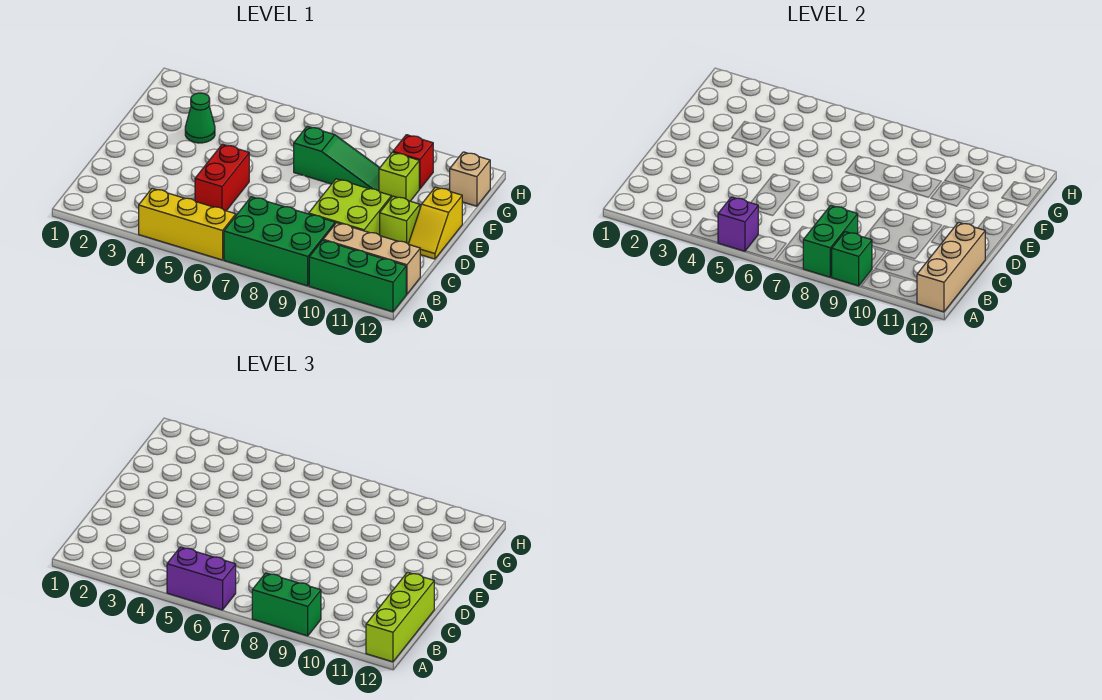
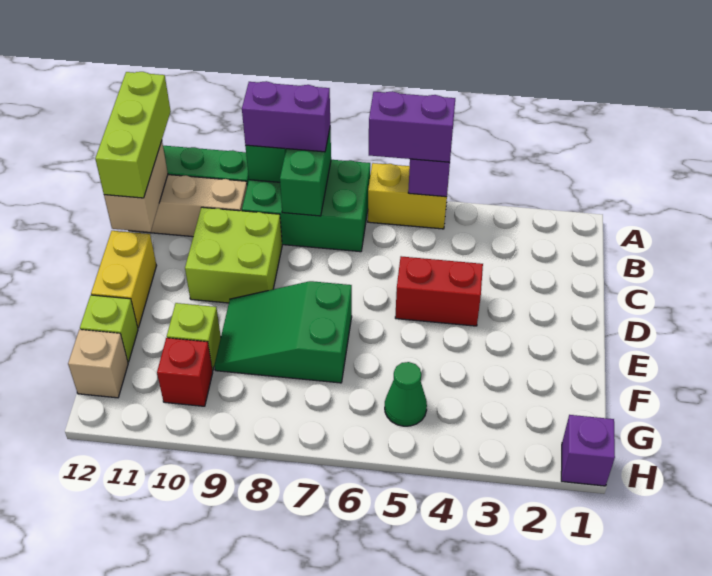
yellow 1x3 brick [139,188,236,260] -> yellow 1x2 brick [368,163,448,229]
green 1x2 brick [252,573,321,636] -> purple 1x2 brick [242,81,330,152]
tan 1x3 brick [917,222,986,312] -> tan 1x2 brick [104,141,168,232]
red 1x2 brick [195,144,249,211] -> red 1x2 brick turned to [395,256,483,326]
lime 1x1 brick [380,196,420,244] -> lime 1x1 brick moved to [80,295,138,362]
yellow 1x2 slope [409,187,462,259] -> yellow 1x2 brick [91,231,157,328]
green 1x1 cone [185,93,215,143] -> green 1x1 cone moved to [385,362,427,426]
green 1x3 slope [294,126,380,191] -> green 2x3 slope [214,281,352,383]
none -> purple 1x1 brick [561,415,615,486]

